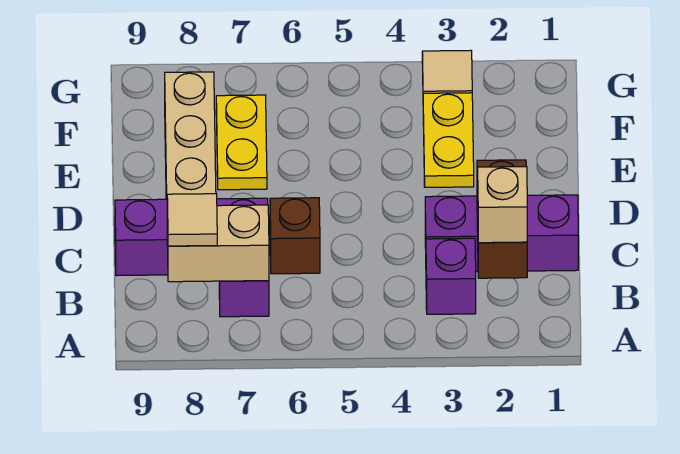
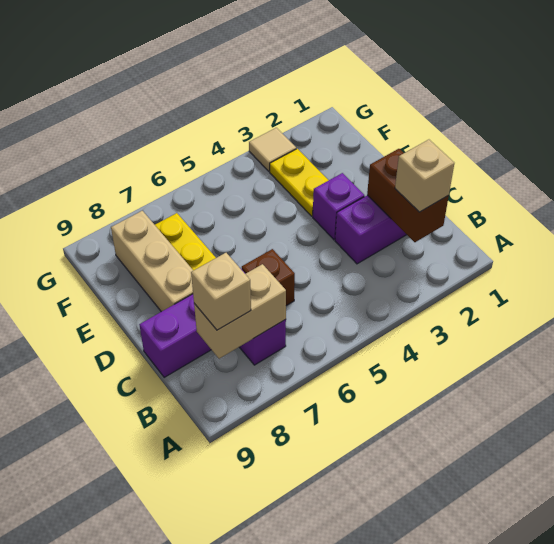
purple 1x1 brick [426,238,476,314] -> purple 1x1 brick moved to [313,173,364,240]
tan 1x1 tile [167,194,217,246] -> tan 1x1 brick [191,253,251,330]

